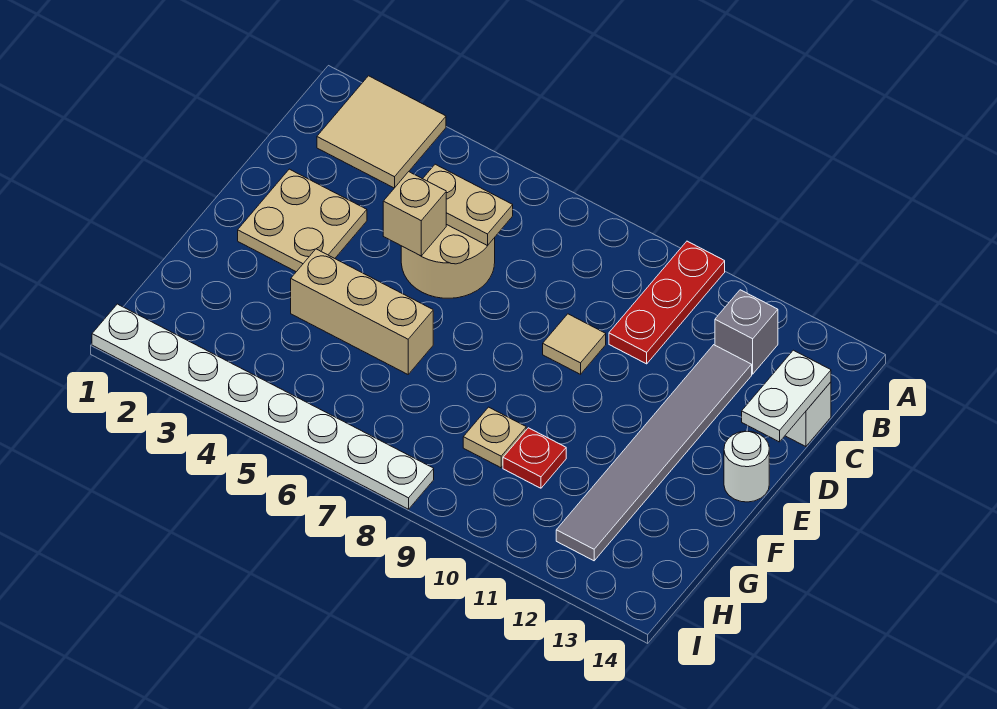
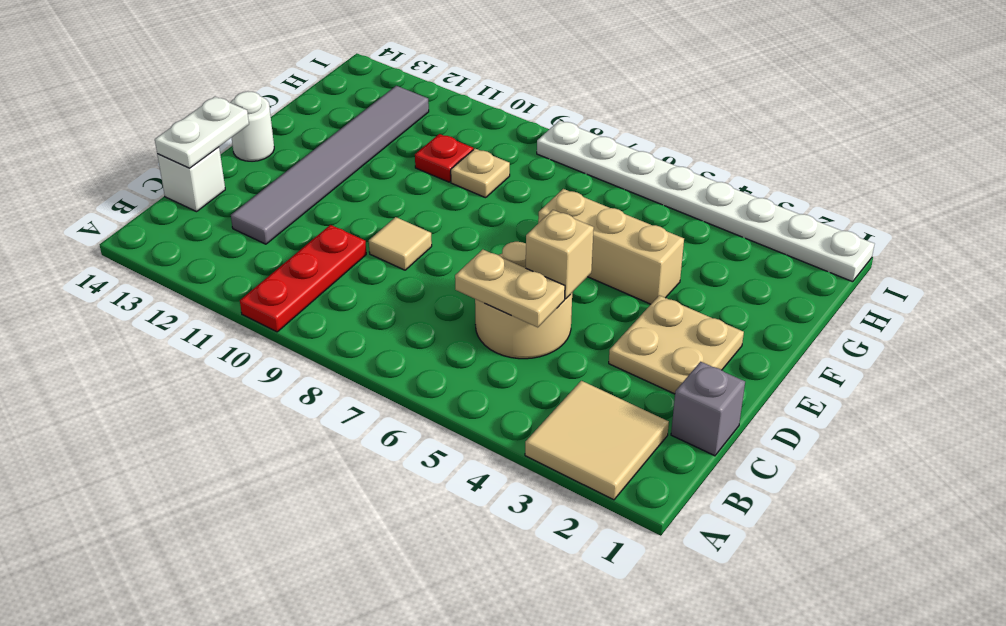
grey 1x1 brick [715,290,778,374] -> grey 1x1 brick moved to [671,362,745,456]

